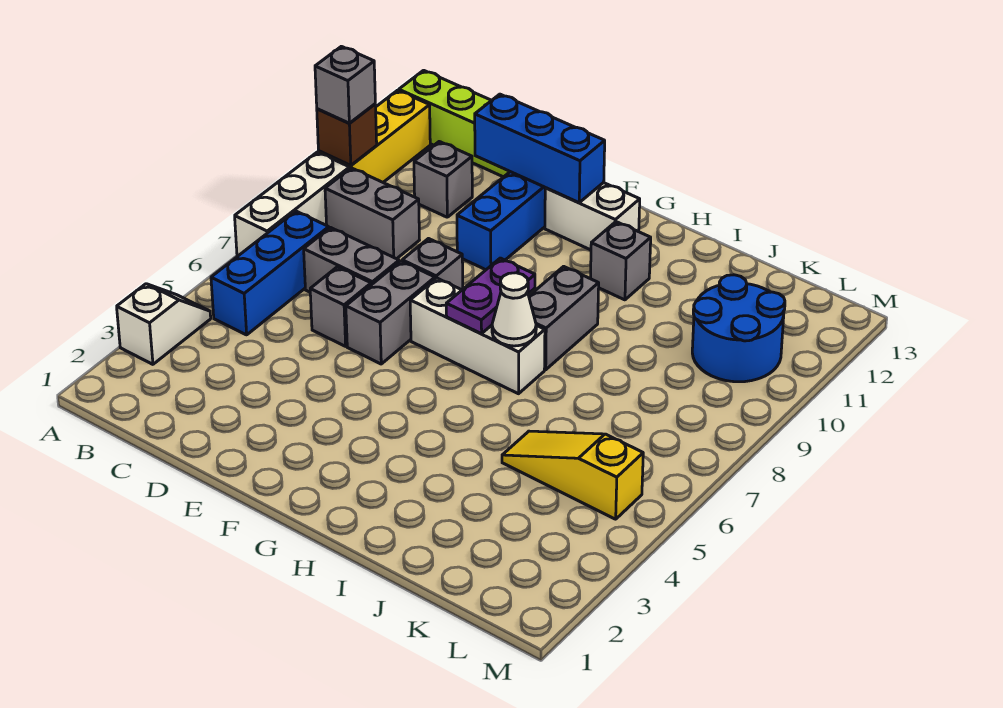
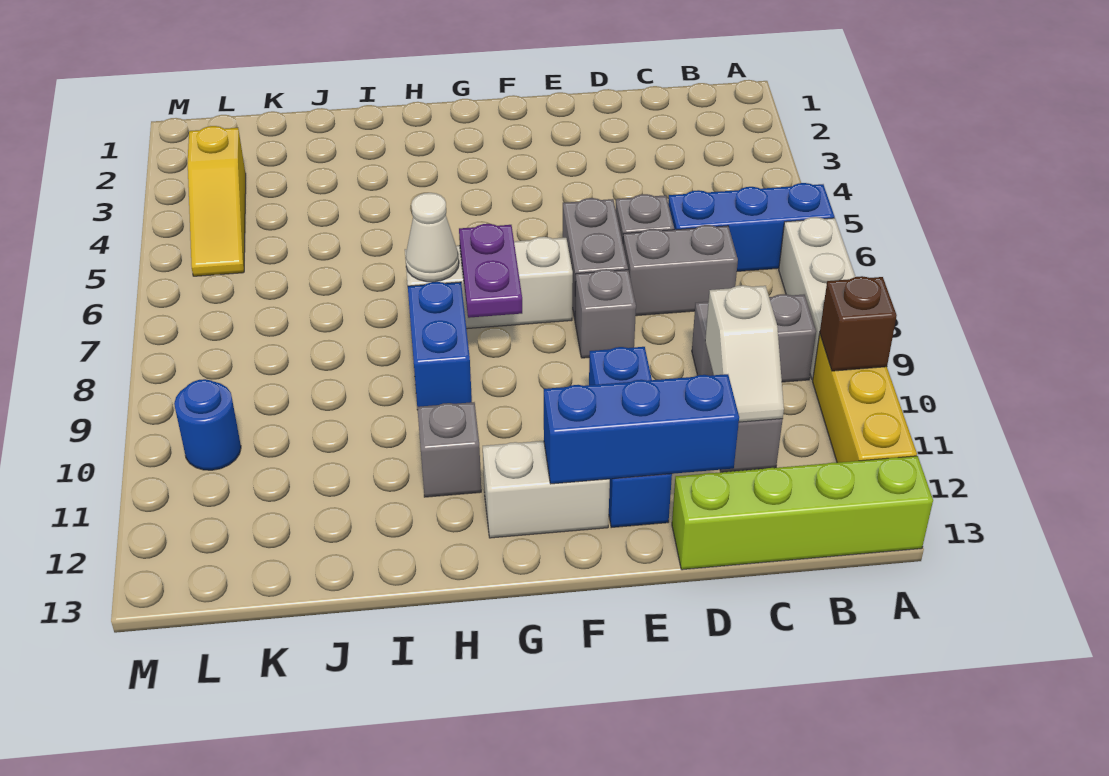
white 1x2 slope [117,284,211,364] -> white 1x2 slope moved to [705,285,784,422]
grey 1x1 brick [315,46,375,123] -> none
blue 1x3 brick [211,211,329,335] -> blue 1x3 brick turned to [668,183,835,271]
grey 1x2 brick [529,266,599,370] -> blue 1x2 brick [408,282,472,407]
yellow 1x3 slope [502,431,643,519] -> yellow 1x3 slope turned to [188,126,246,276]
blue 2x2 round brick [692,275,785,382] -> blue 1x1 round brick [174,379,241,470]

